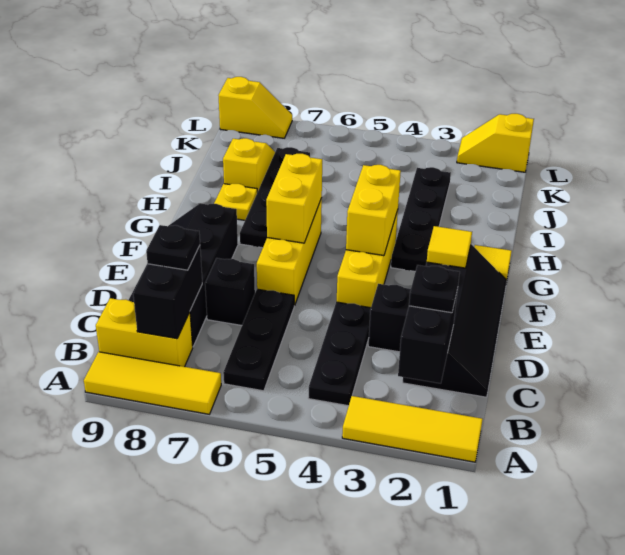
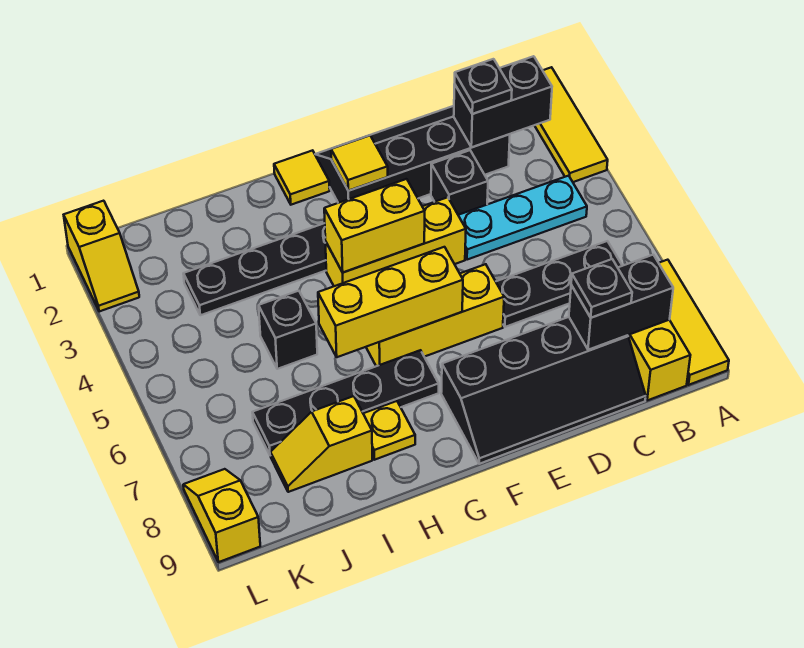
black 1x3 plate [308,302,371,406] -> cyan 1x3 plate [458,176,587,260]
black 1x1 brick [205,258,255,325] -> black 1x1 brick moved to [259,291,317,369]
yellow 1x2 brick [266,154,322,243] -> yellow 1x3 brick [318,247,463,357]

